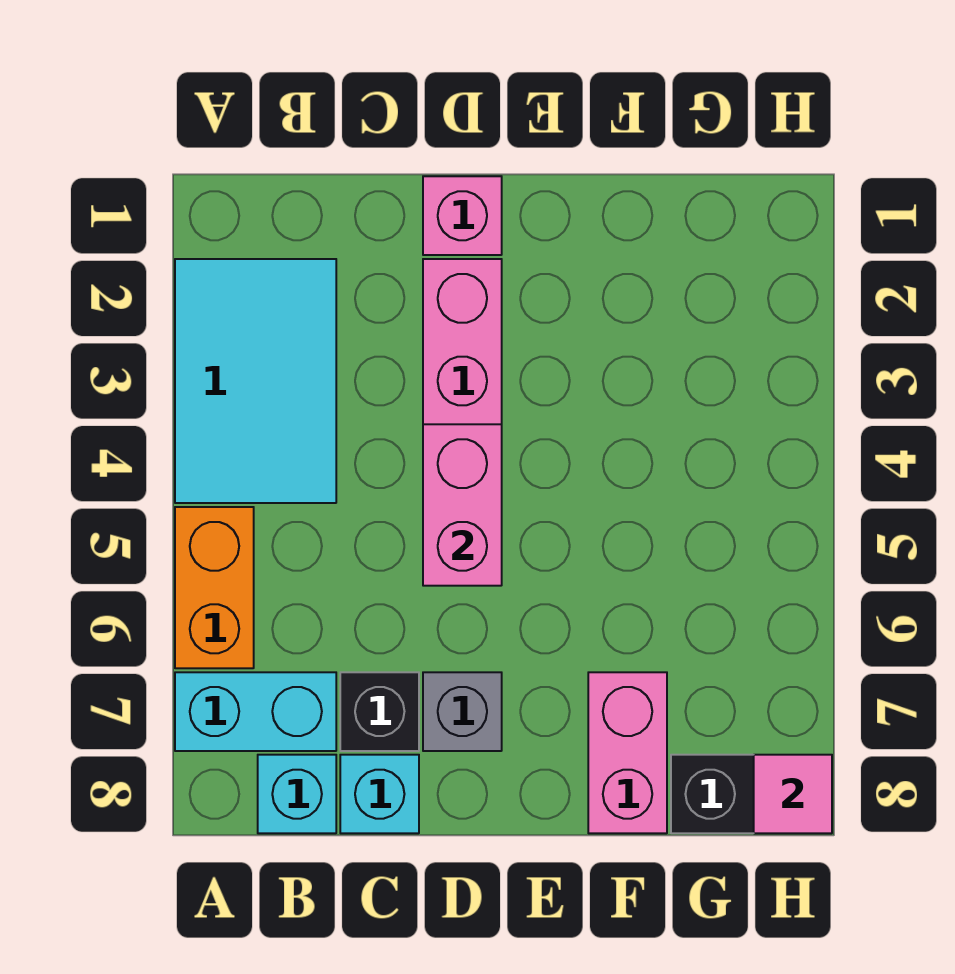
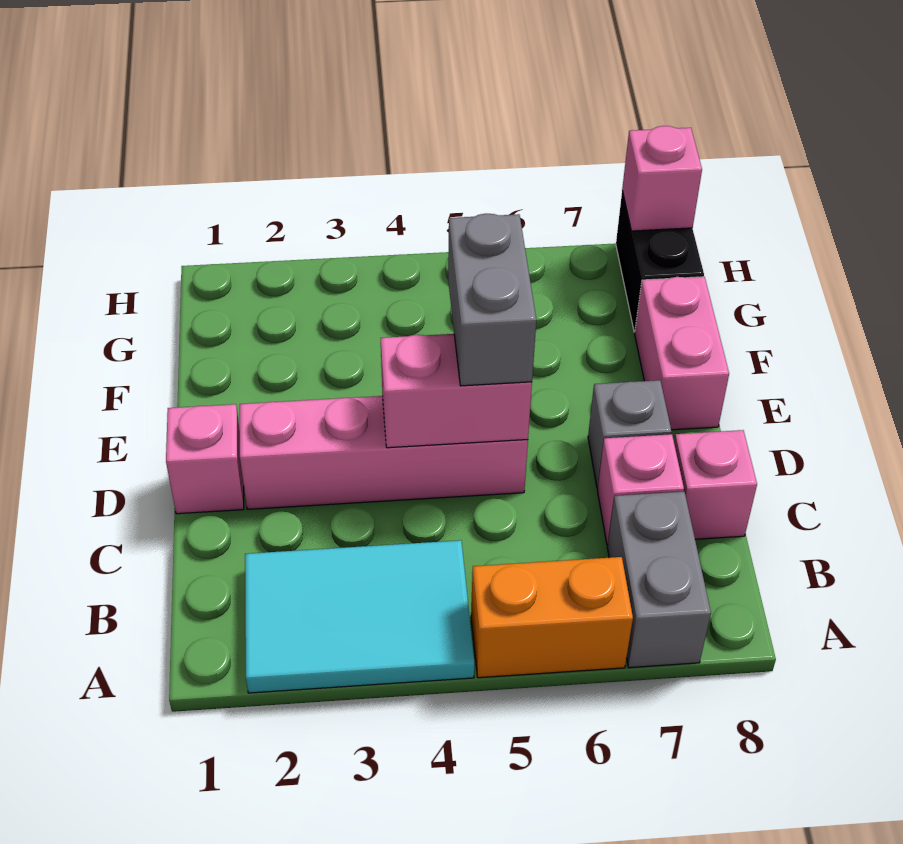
cyan 1x2 brick [175,672,336,751] -> grey 1x2 brick [607,492,711,668]
cyan 1x1 brick [258,755,336,833] -> none
black 1x1 brick [340,672,419,751] -> pink 1x1 brick [597,434,684,545]
cyan 1x1 brick [340,755,419,833] -> pink 1x1 brick [674,430,757,539]
none -> grey 1x2 brick [448,214,536,386]
pink 1x2 brick [588,672,667,833] -> pink 1x2 brick turned to [635,277,729,430]
pink 1x1 tile [754,755,832,833] -> pink 1x1 brick [622,126,702,231]

